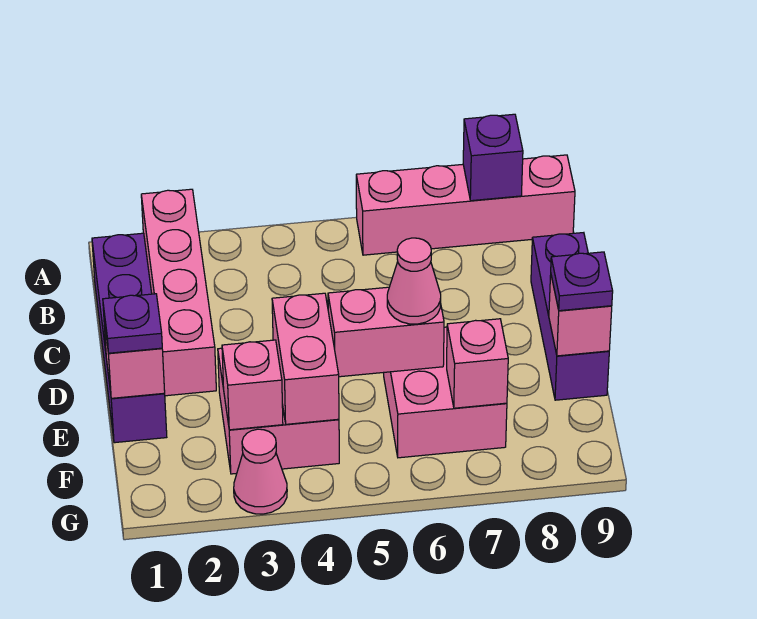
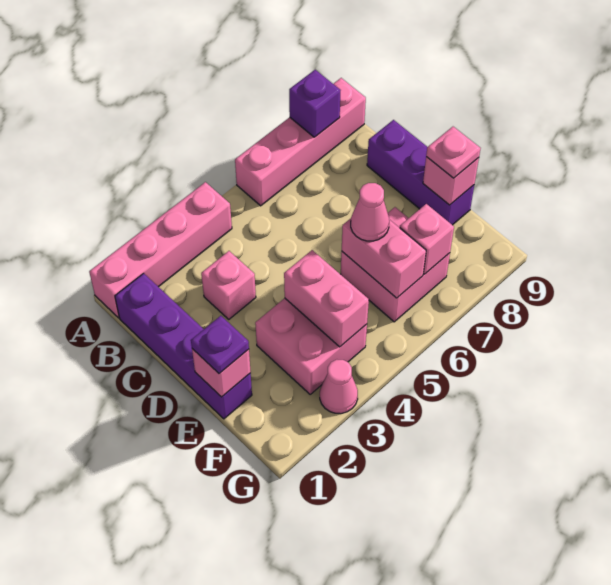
pink 1x4 brick [141,189,216,396] -> pink 1x4 brick turned to [89,182,232,318]
pink 1x2 brick [328,287,444,377] -> pink 1x2 brick turned to [342,219,426,298]
purple 1x1 plate [551,252,613,311] -> pink 1x1 plate [426,127,481,178]
pink 1x1 brick [222,340,283,430] -> pink 1x1 brick moved to [201,251,256,319]

